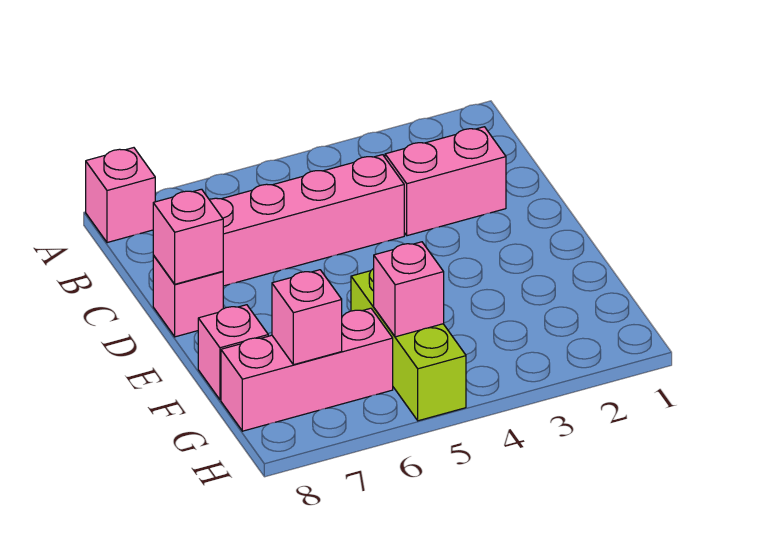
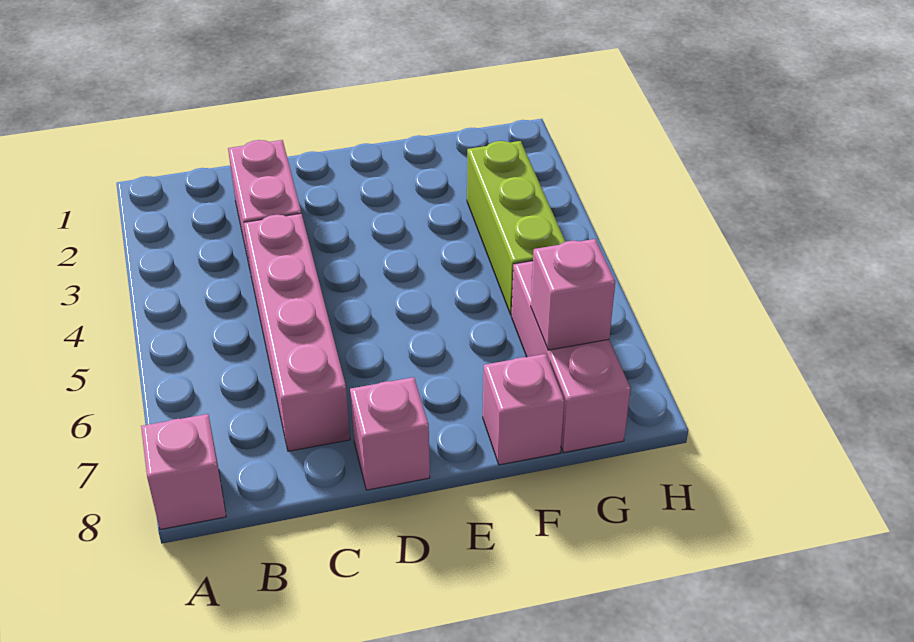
pink 1x1 brick [153,189,223,284] -> none
lime 1x3 brick [351,269,466,421] -> lime 1x3 brick turned to [467,141,566,315]
pink 1x1 brick [374,242,444,337] -> none

